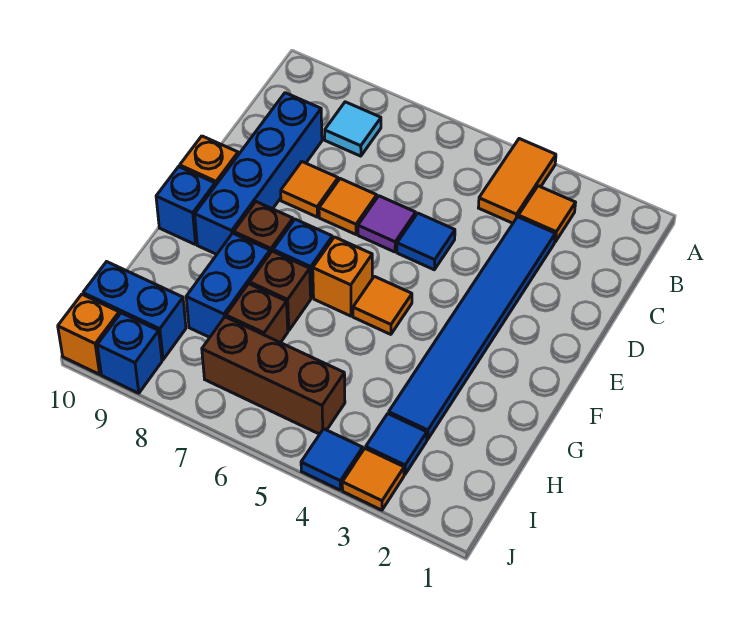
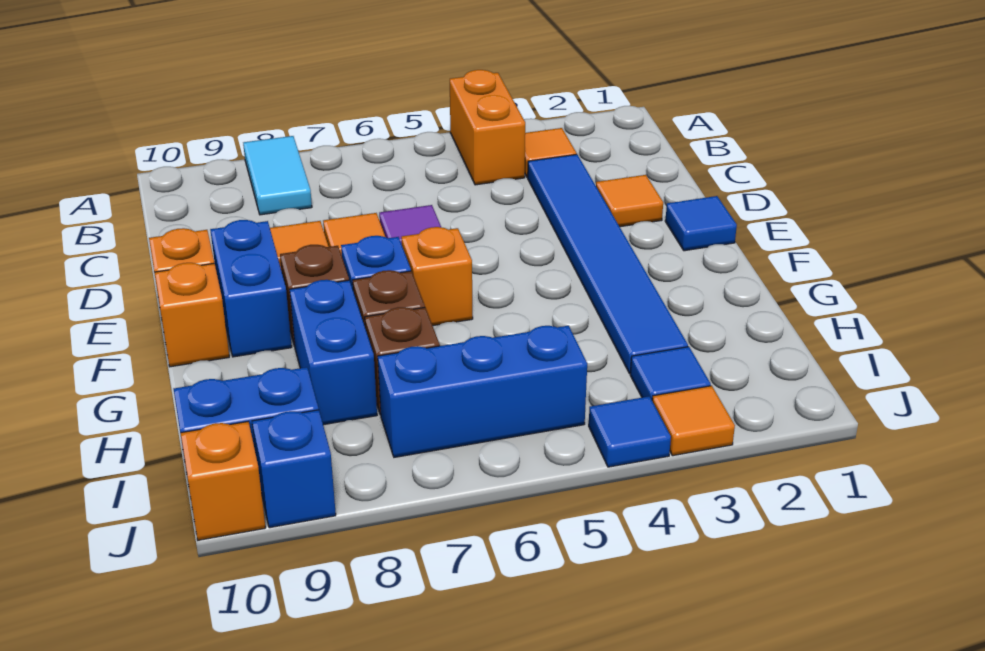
orange 1x2 tile [478,139,556,223] -> orange 1x2 brick [450,70,525,185]
cyan 1x1 tile [325,102,381,156] -> cyan 1x2 tile [243,136,312,215]
blue 1x4 brick [195,93,322,254] -> blue 1x2 brick [210,220,292,357]
blue 1x1 tile [397,213,455,270] -> blue 1x1 tile moved to [665,196,737,251]
orange 1x1 tile [353,276,412,334] -> orange 1x1 tile moved to [596,175,663,227]
blue 1x1 brick [156,167,215,245] -> orange 1x1 brick [154,263,229,367]
brown 1x3 brick [202,317,345,434] -> blue 1x3 brick [378,326,587,457]

